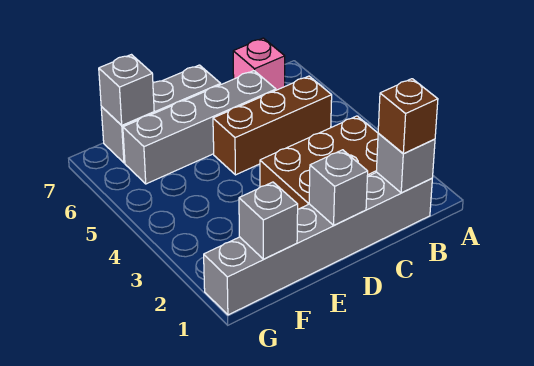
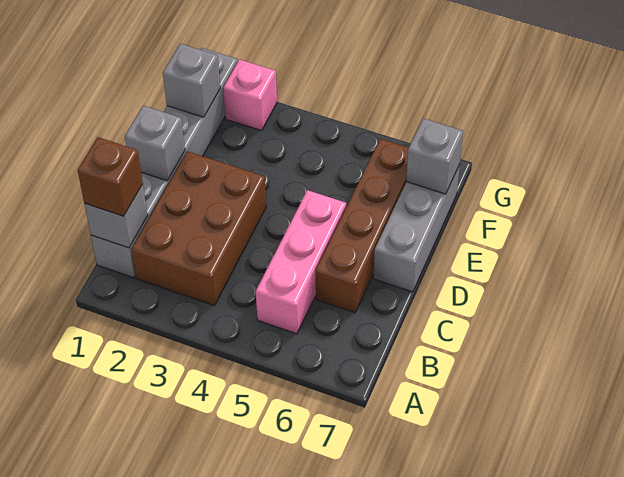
brown 1x3 brick [213,76,332,175] -> pink 1x3 brick [256,190,346,334]
pink 1x1 brick [233,38,285,90] -> pink 1x1 brick moved to [223,60,277,131]
grey 1x4 brick [123,71,276,184] -> brown 1x4 brick [316,139,409,313]

